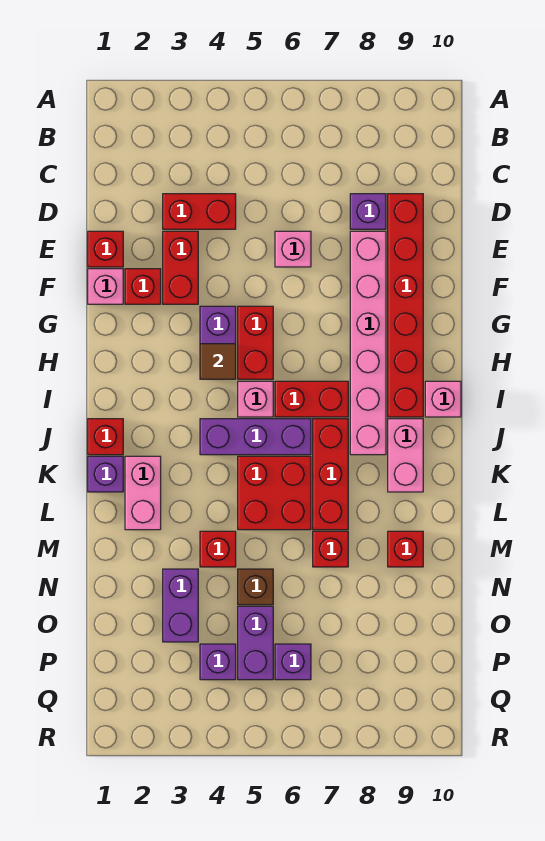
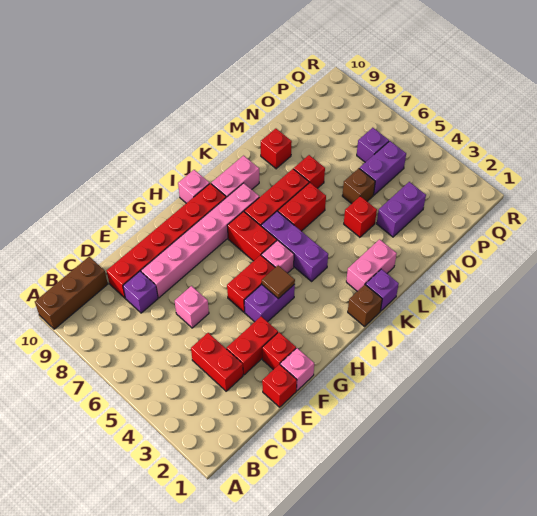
none -> brown 1x3 brick [35,257,108,329]
red 1x1 brick [88,419,123,455] -> brown 1x1 brick [348,285,382,326]
red 2x2 brick [238,456,311,530] -> red 1x2 brick [278,183,326,231]
purple 1x1 brick [200,644,236,680] -> none

